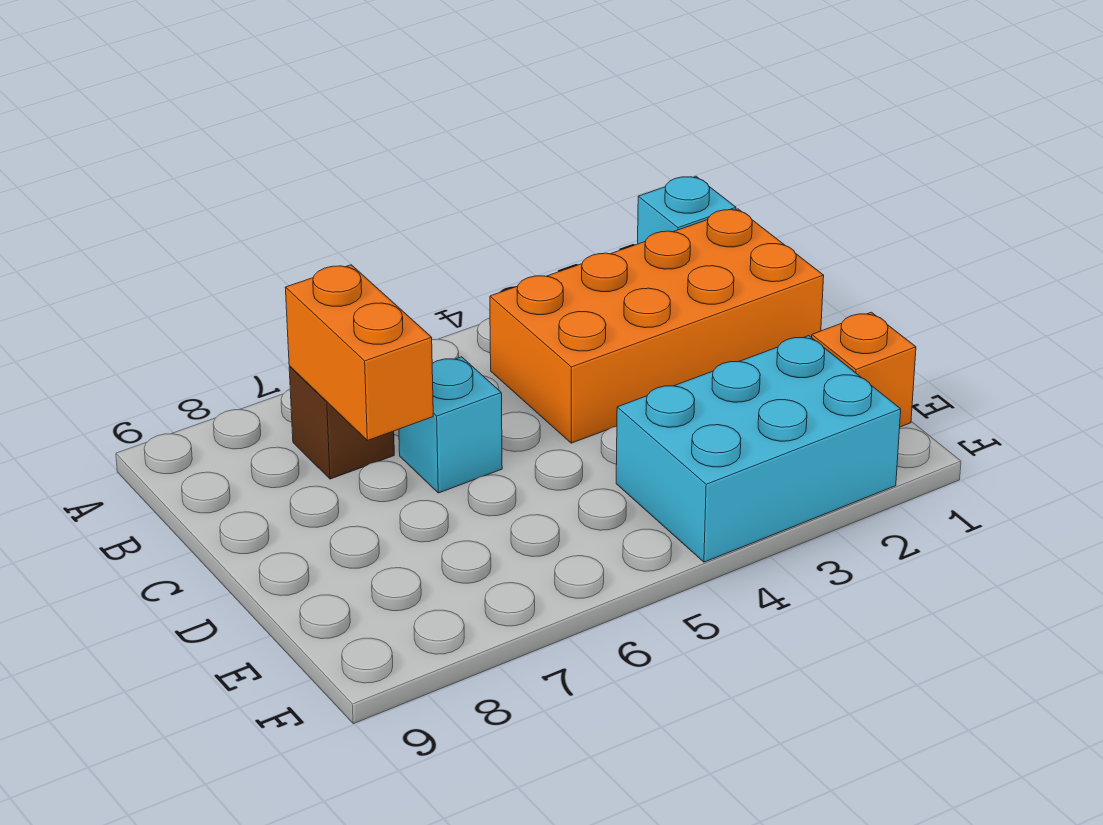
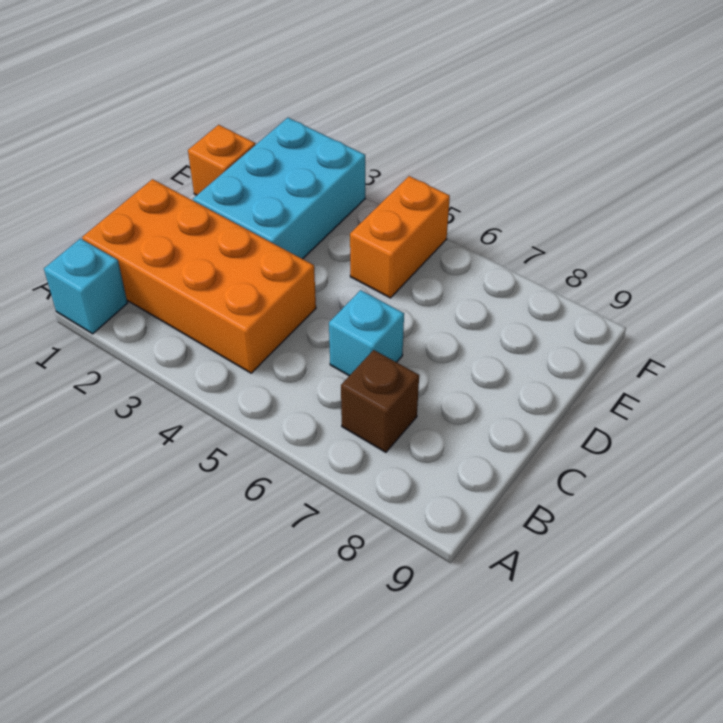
orange 1x2 brick [285,265,433,441] -> orange 1x2 brick moved to [350,176,450,298]
cyan 2x3 brick [616,336,901,562] -> cyan 2x3 brick turned to [193,118,365,259]

